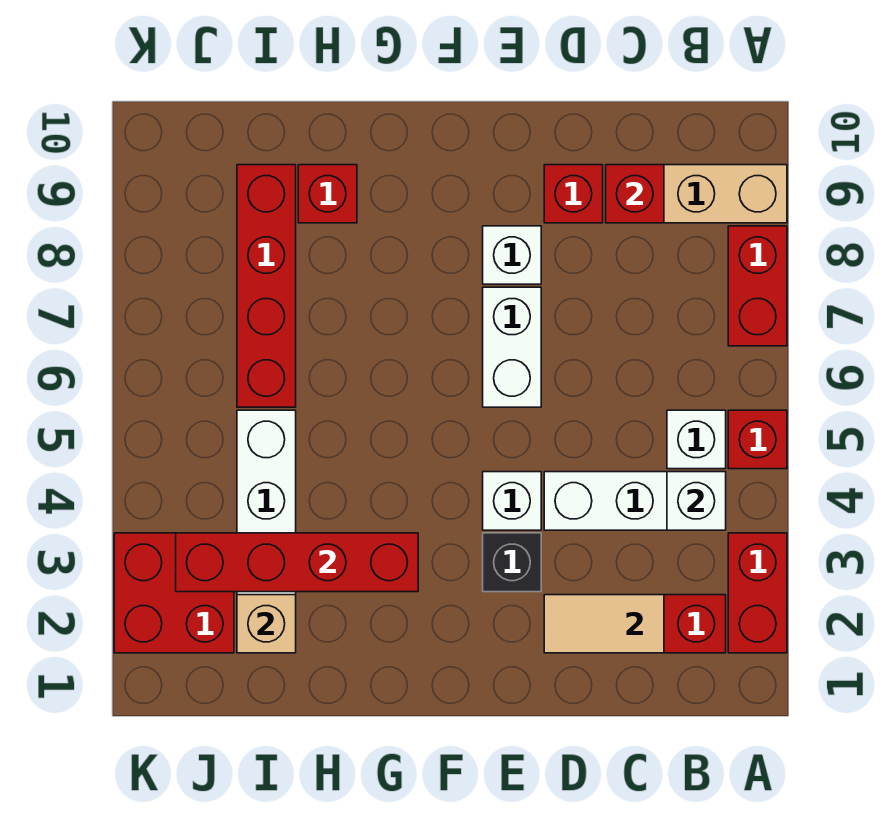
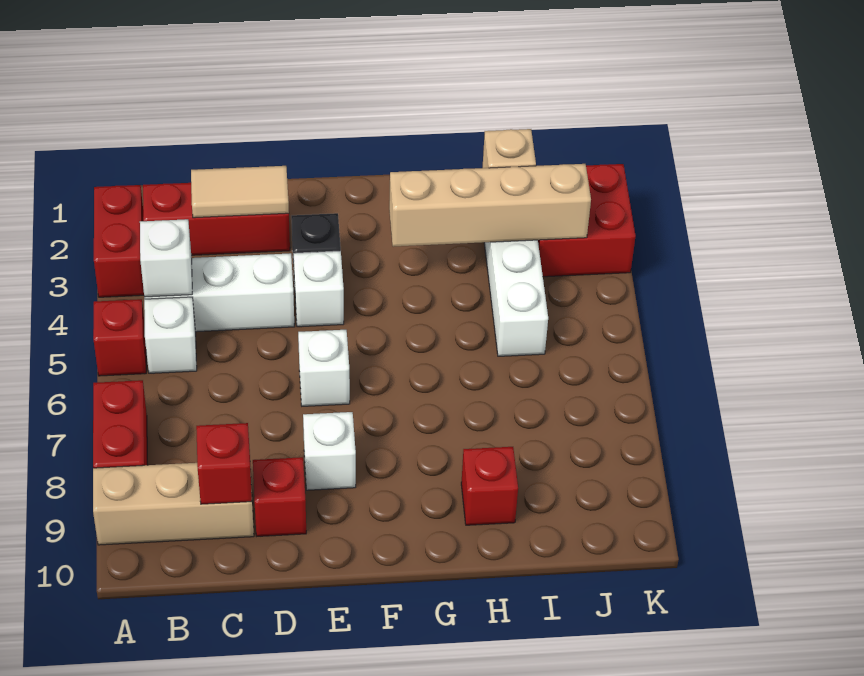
white 1x2 brick [483,287,541,407] -> white 1x1 brick [298,330,350,406]
red 1x4 brick [176,533,418,592] -> tan 1x4 brick [389,164,591,247]
red 1x4 brick [237,165,296,407] -> none

